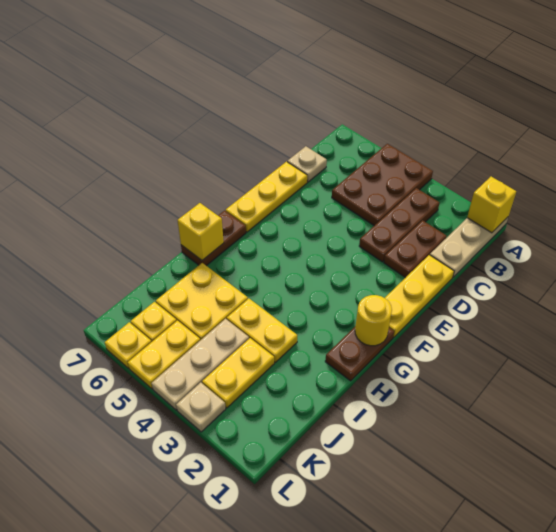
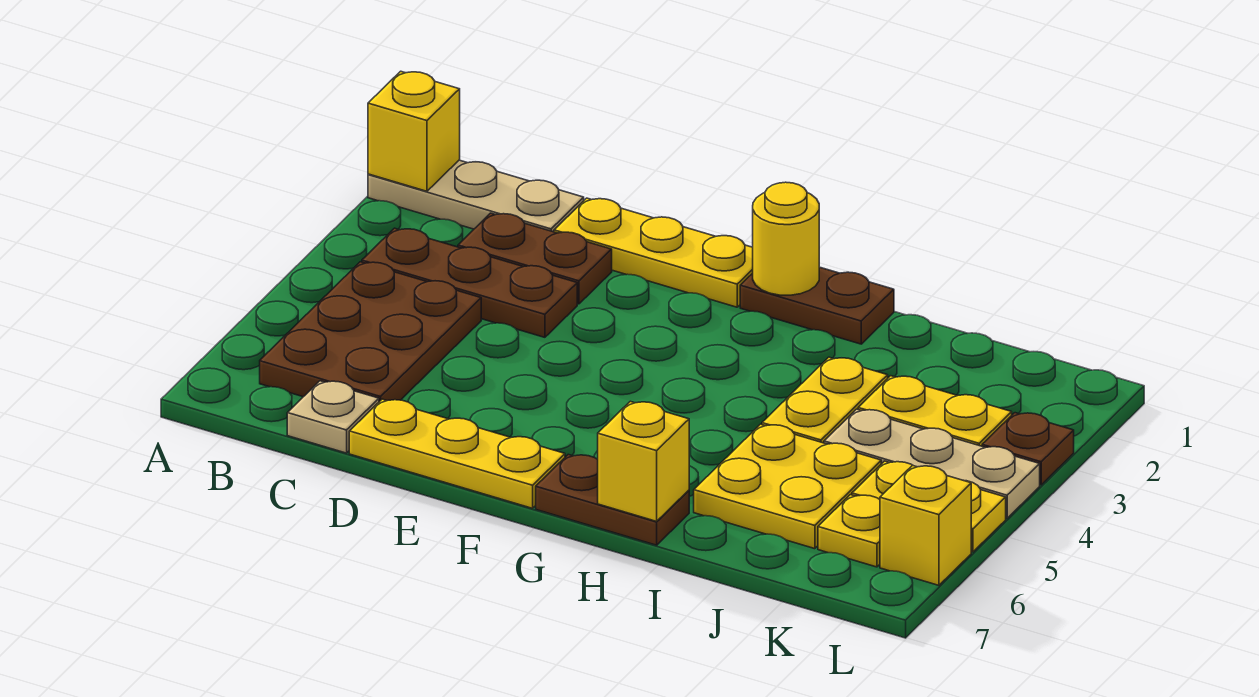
brown 2x3 plate [332,144,433,226] -> brown 2x3 plate turned to [260,262,481,402]
tan 1x1 plate [176,382,226,432] -> brown 1x1 plate [982,413,1074,485]
yellow 1x1 plate [105,322,151,368] -> yellow 1x1 brick [880,465,971,585]

